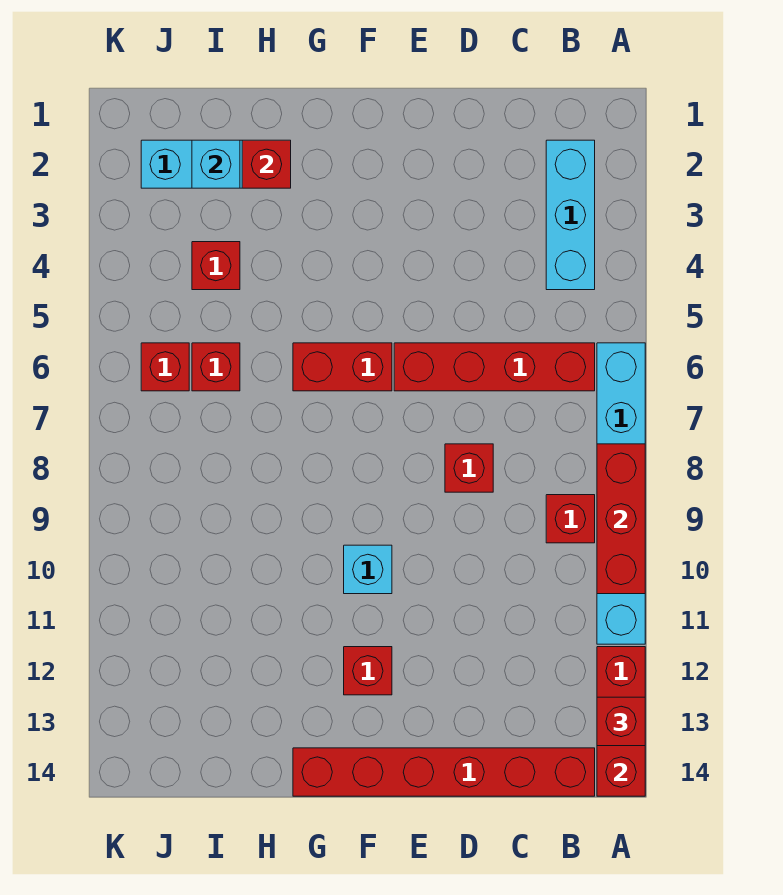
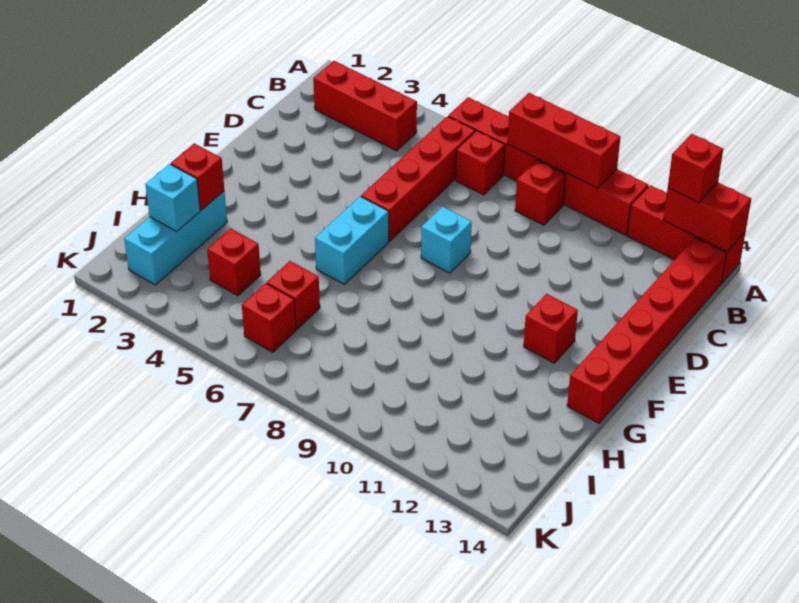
cyan 1x6 brick [597,343,645,644] -> red 1x6 brick [448,97,648,235]
cyan 1x3 brick [546,140,595,290] -> red 1x3 brick [313,61,417,151]
red 1x1 brick [445,444,493,492] -> red 1x1 brick moved to [456,131,505,195]
red 1x2 brick [293,343,392,391] -> cyan 1x2 brick [315,196,389,284]
cyan 1x1 brick [344,545,392,594] -> cyan 1x1 brick moved to [421,207,472,273]

